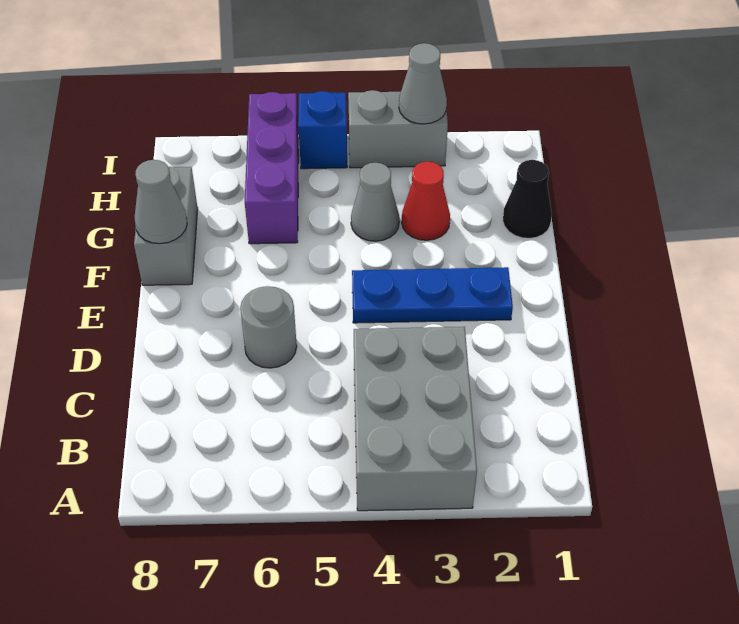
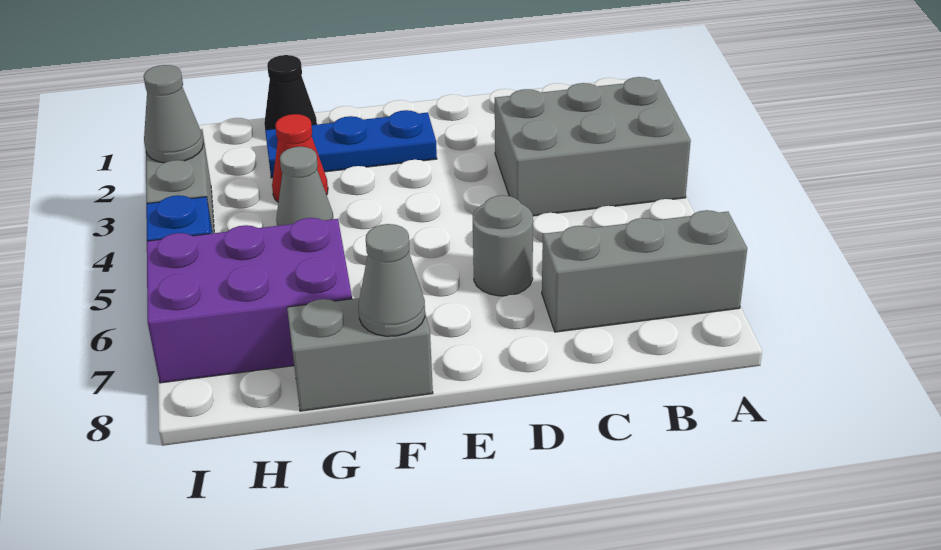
none -> grey 1x3 brick [542,210,747,332]
blue 1x3 plate [352,267,513,323] -> blue 1x3 plate turned to [265,110,437,178]
purple 1x3 brick [245,92,299,244] -> purple 2x3 brick [147,218,352,383]

